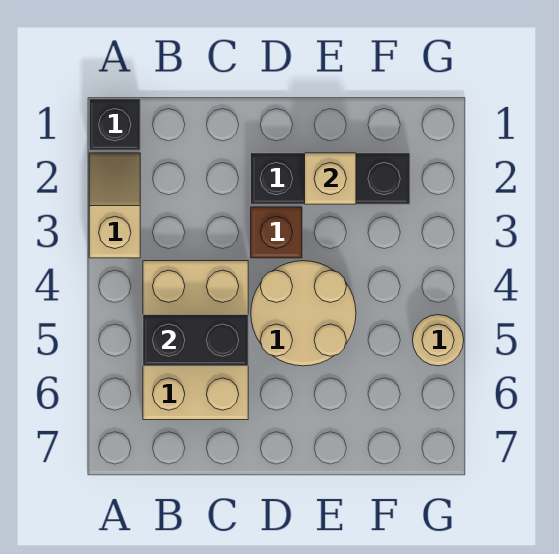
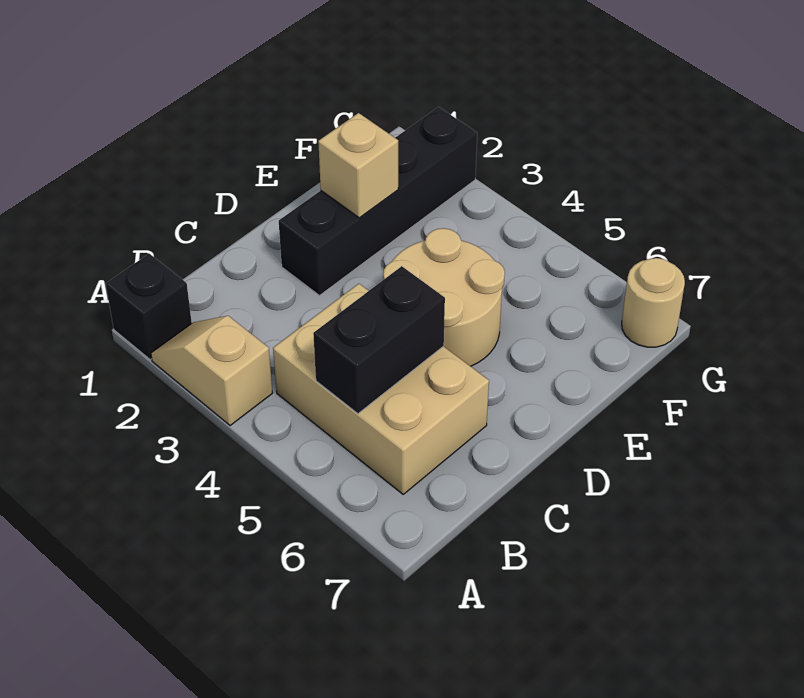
black 1x3 brick [251,153,410,204] -> black 1x4 brick [279,107,477,296]
brown 1x1 brick [251,207,302,258] -> none
tan 1x1 round brick [412,315,464,366] -> tan 1x1 round brick moved to [622,258,685,347]

